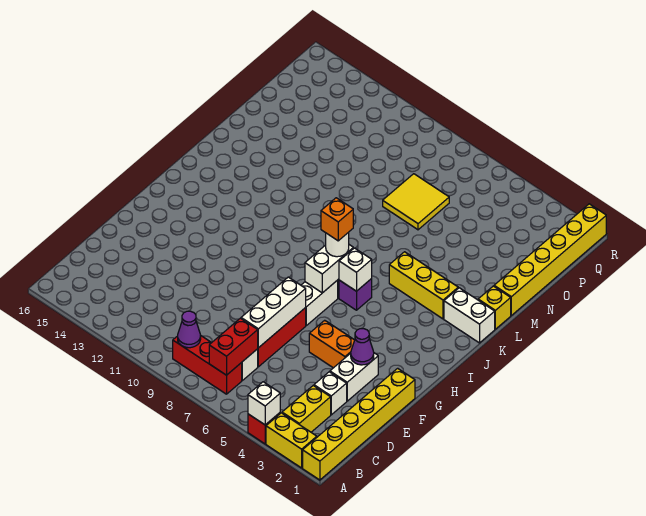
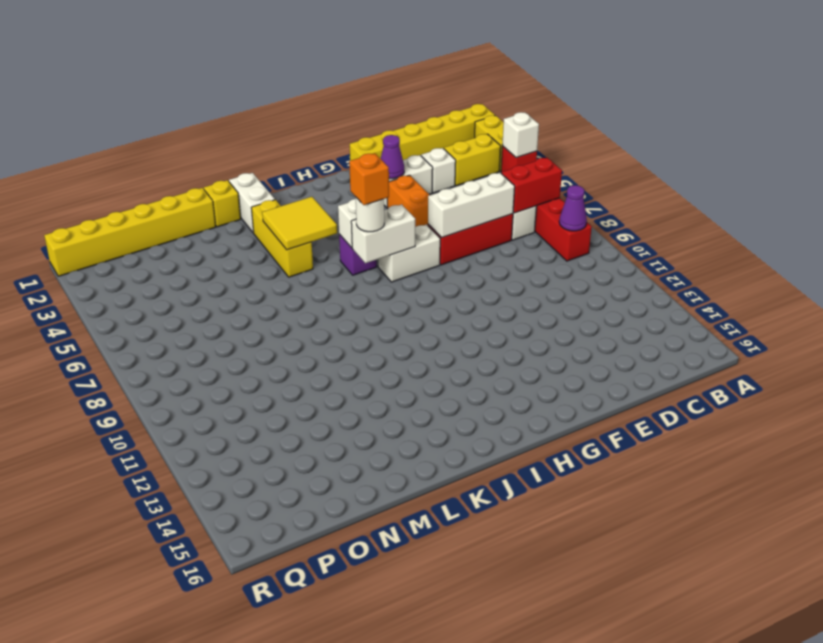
yellow 2x2 tile [383,174,449,230] -> yellow 2x2 tile moved to [262,197,337,250]

